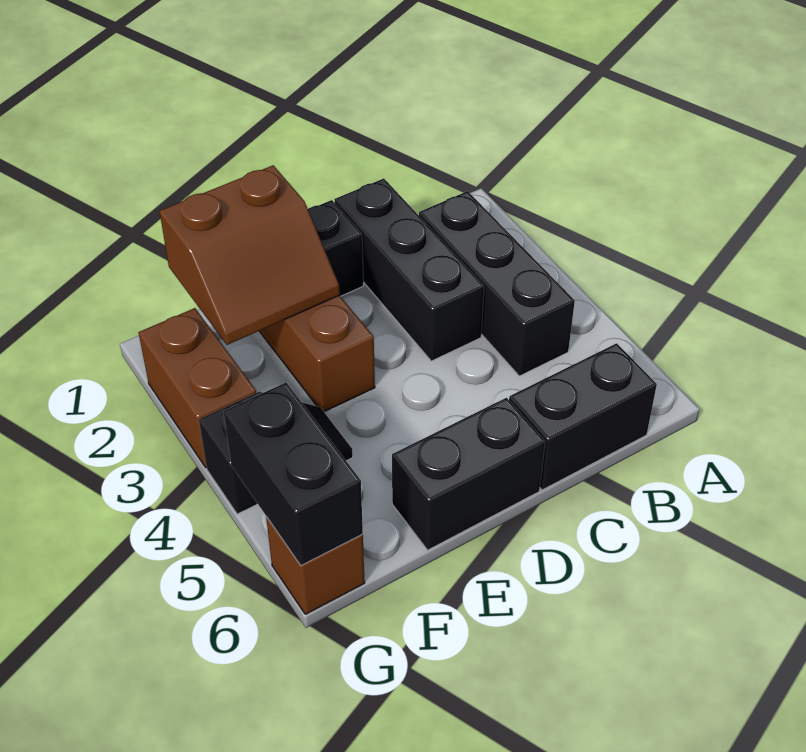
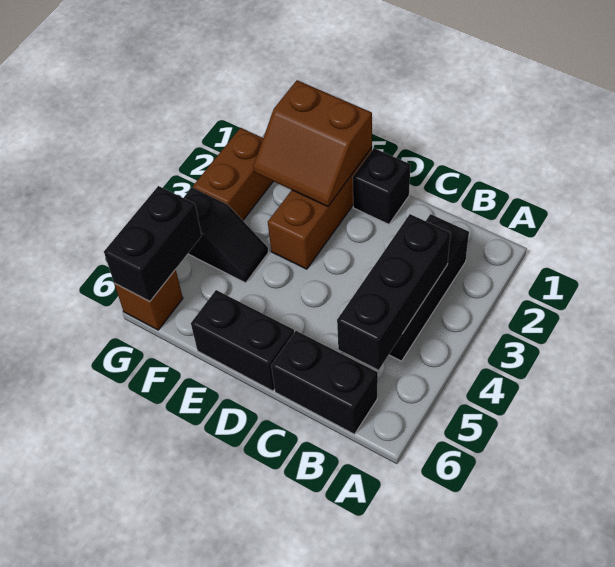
black 1x3 brick [334,179,484,361] -> black 1x3 brick moved to [337,214,450,370]

